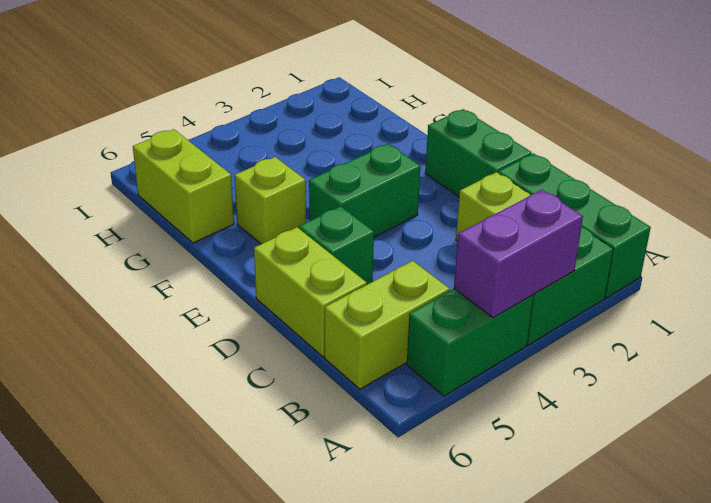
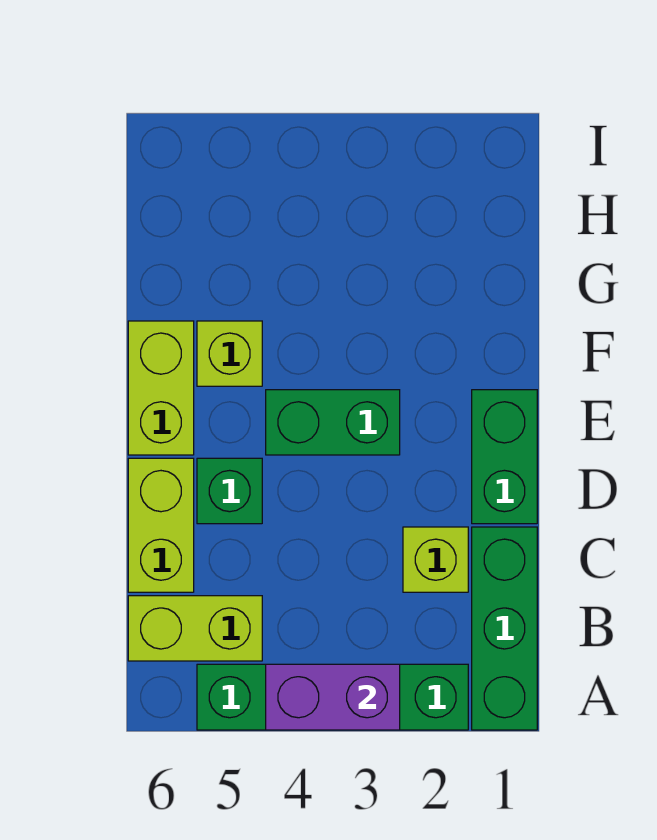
lime 1x2 brick [133,129,234,243] -> lime 1x2 brick moved to [128,321,194,455]

